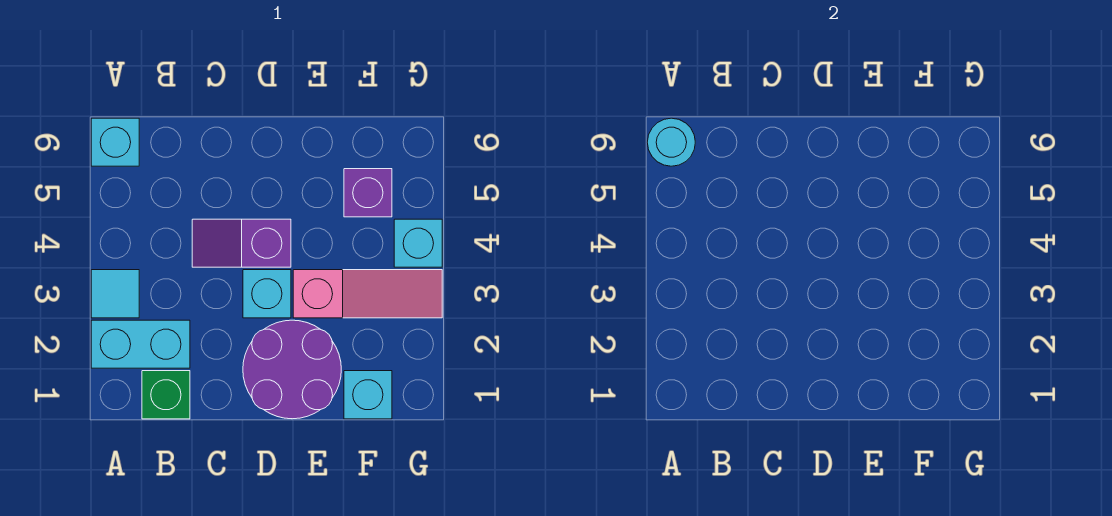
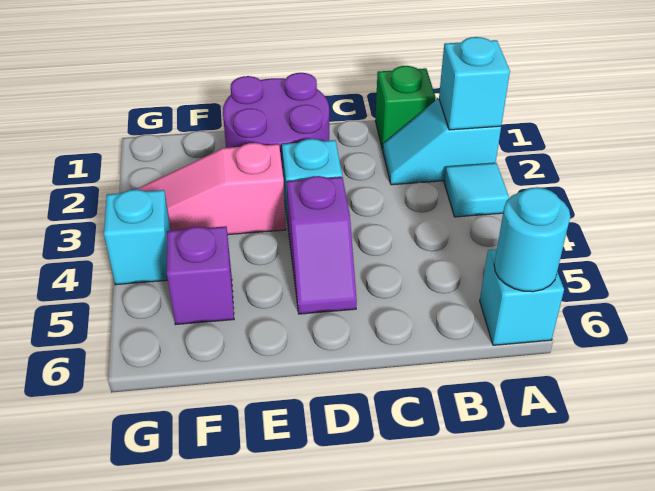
cyan 1x2 brick [91,320,190,368] -> cyan 1x2 slope [383,99,501,185]
purple 1x2 slope [192,219,291,267] -> purple 1x2 slope turned to [287,176,357,314]
cyan 1x1 brick [344,371,392,419] -> cyan 1x1 brick moved to [439,37,510,130]

